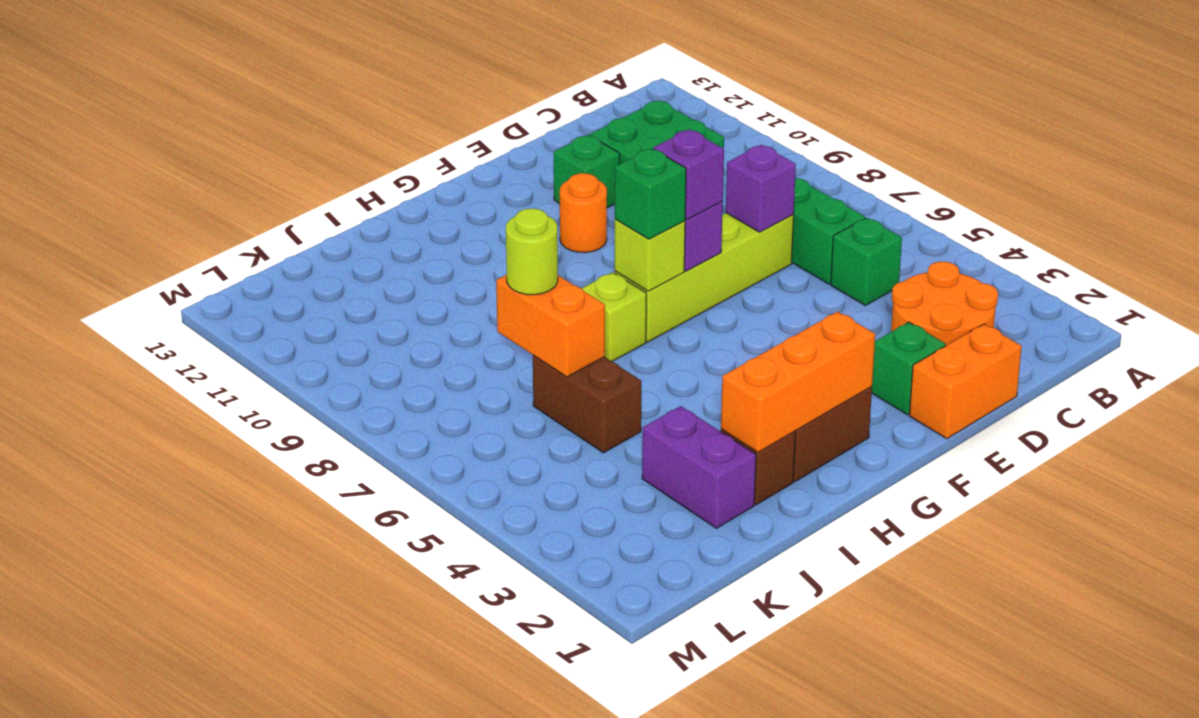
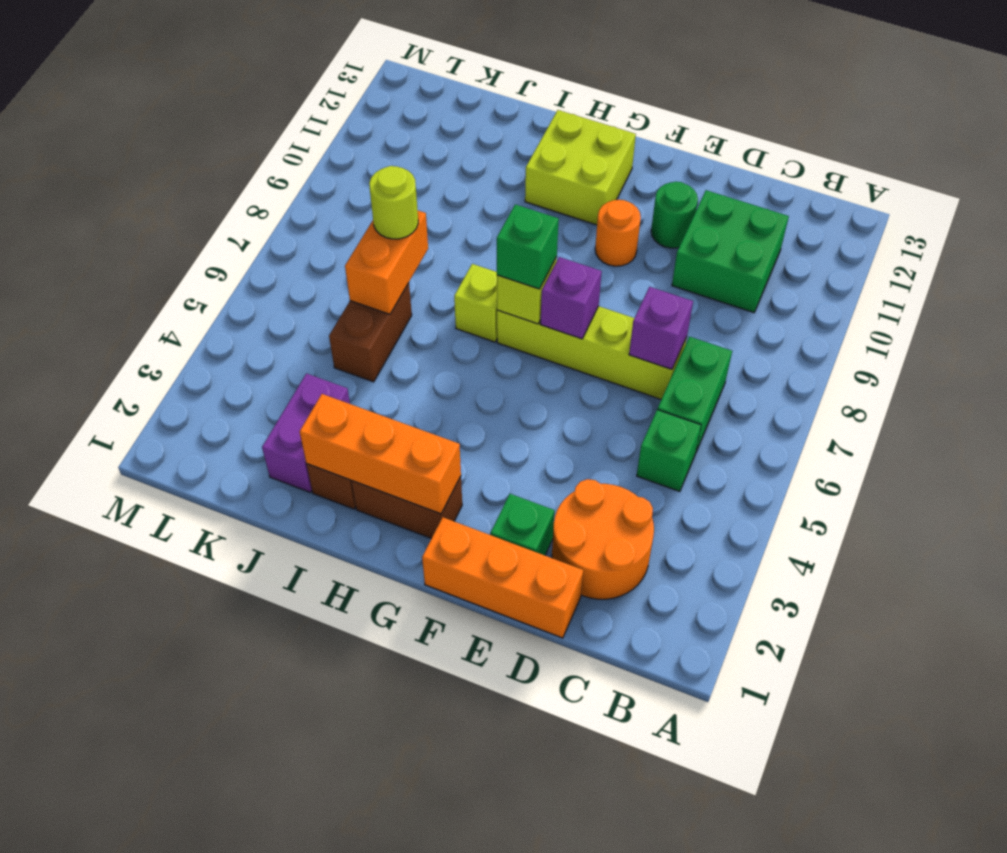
orange 1x2 brick [909,324,1022,439] -> orange 1x3 brick [422,517,583,638]
green 1x1 brick [554,135,620,208] -> green 1x1 round brick [651,182,698,248]
purple 1x1 brick [653,130,724,219] -> none
none -> lime 2x2 brick [525,110,636,225]

